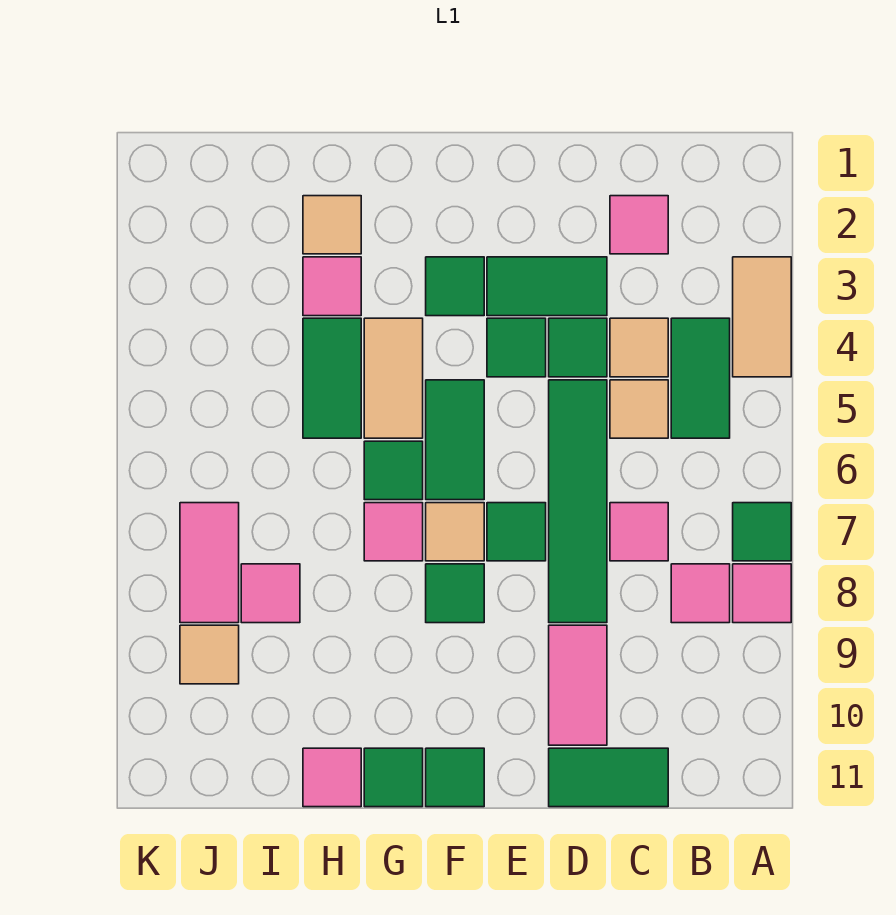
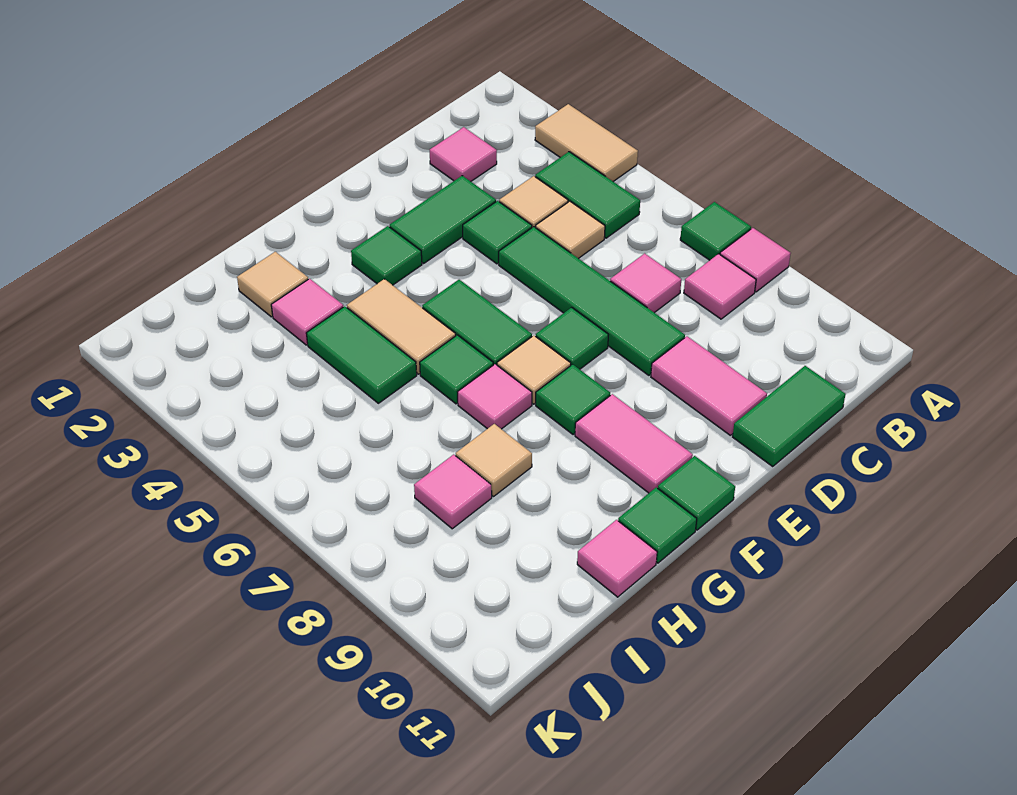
green 1x1 tile [487,318,546,377] -> none
pink 1x2 tile [180,503,239,623] -> pink 1x2 tile moved to [575,394,693,493]
tan 1x1 tile [180,625,239,684] -> tan 1x1 tile moved to [456,424,532,497]

